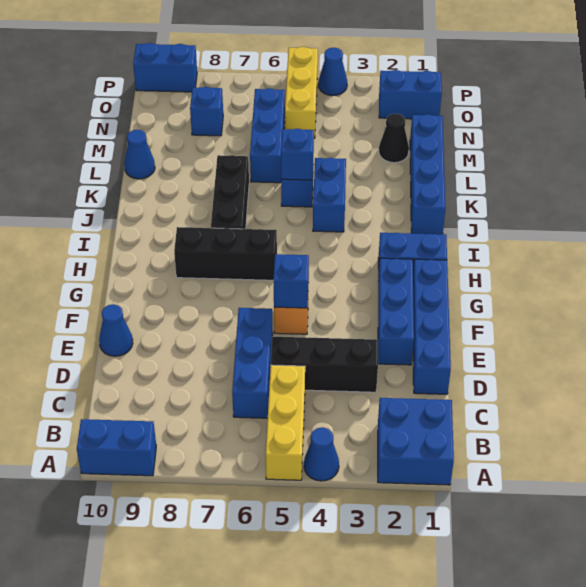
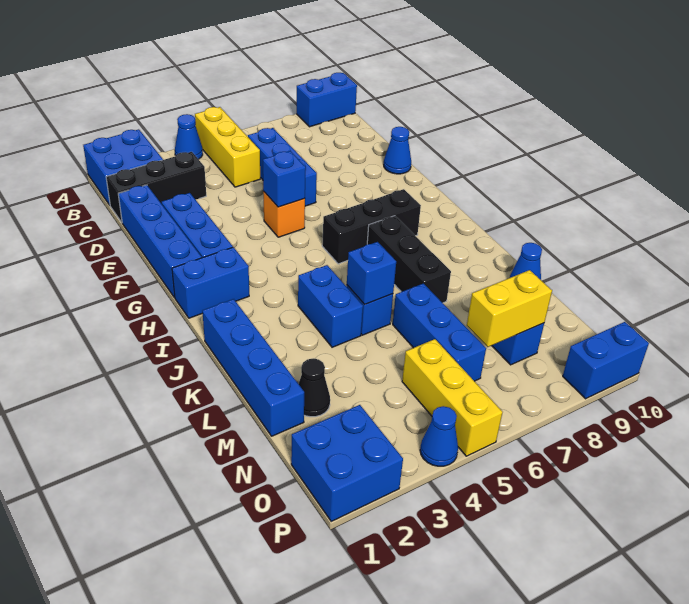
black 1x3 brick [271,337,378,392] -> black 1x3 brick moved to [106,152,206,222]
none -> yellow 1x2 brick [467,270,552,347]
blue 1x2 brick [379,70,442,119] -> blue 2x2 brick [291,405,403,521]

